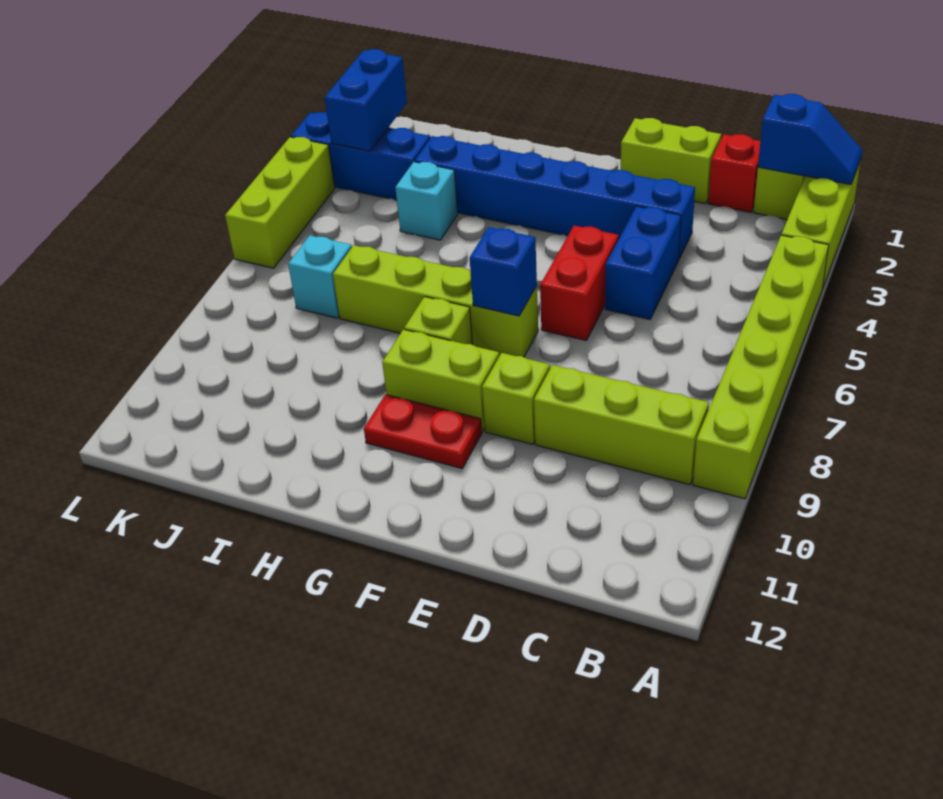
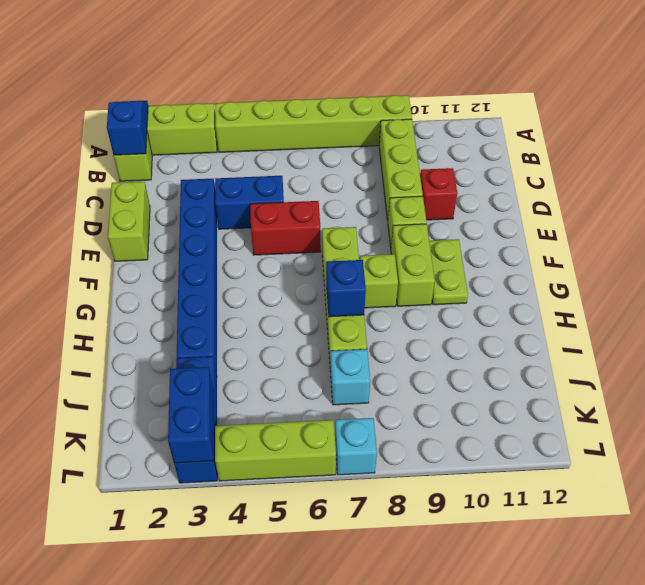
red 1x1 brick [708,134,760,212] -> red 1x1 brick moved to [420,168,457,220]
blue 1x1 brick [470,227,537,316] -> blue 1x1 brick moved to [326,260,366,317]
red 1x2 plate [364,395,482,469] -> lime 1x2 plate [429,239,468,305]
cyan 1x1 brick [395,162,458,240] -> cyan 1x1 brick moved to [335,418,377,475]
blue 1x2 brick [325,49,407,151] -> blue 1x2 brick turned to [168,367,213,463]

